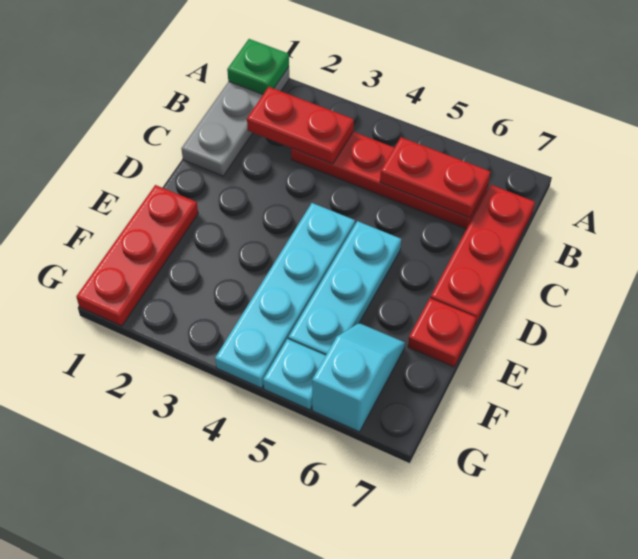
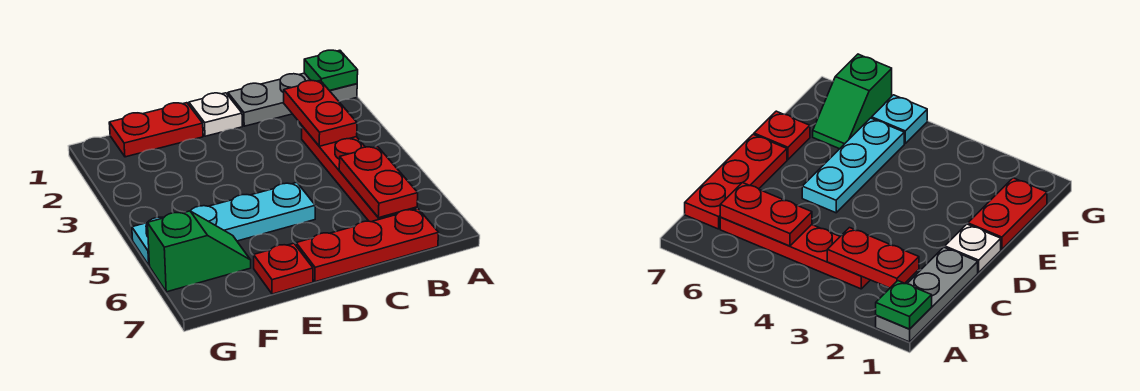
none -> white 1x1 plate [189,93,242,136]
cyan 1x4 plate [215,203,355,388] -> none
red 1x3 plate [76,185,198,326] -> red 1x2 plate [109,103,203,157]
cyan 1x2 slope [312,323,405,432] -> green 1x2 slope [148,211,251,292]

